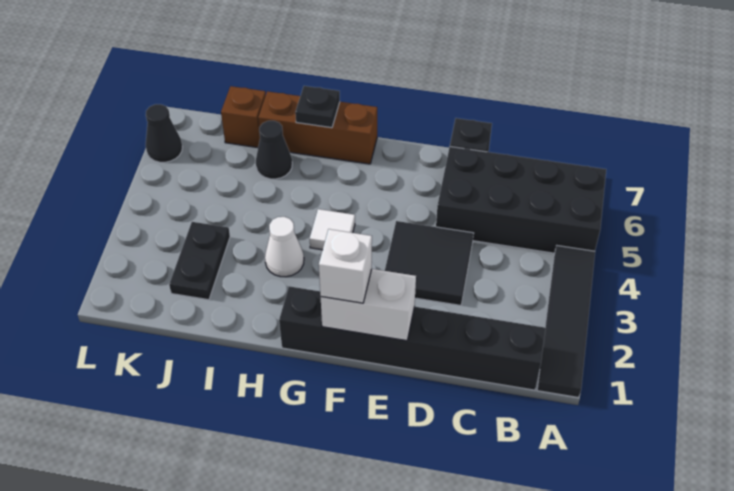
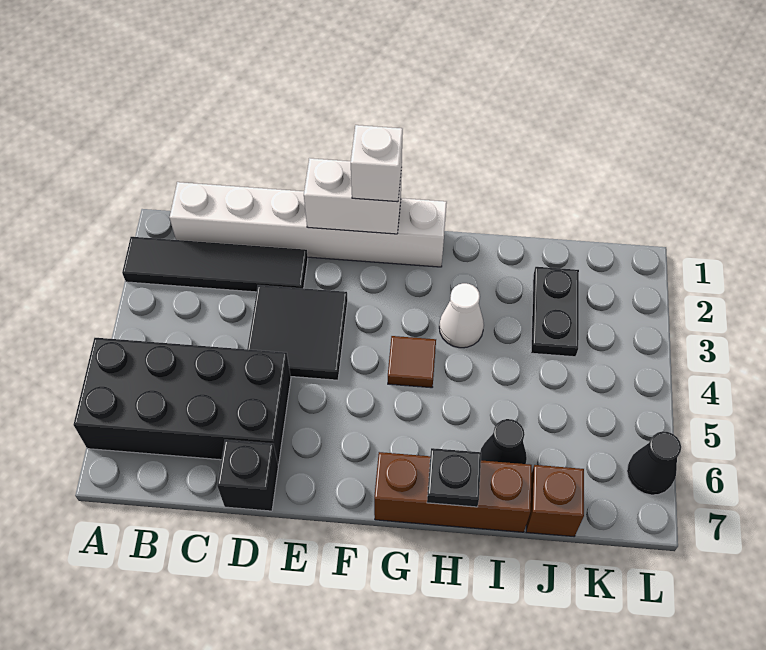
black 1x4 tile [537,246,595,398] -> black 1x4 tile turned to [122,237,308,292]
black 1x6 brick [279,286,545,390] -> white 1x6 brick [169,182,447,267]
white 1x1 tile [310,209,355,250] -> brown 1x1 tile [388,336,436,388]

